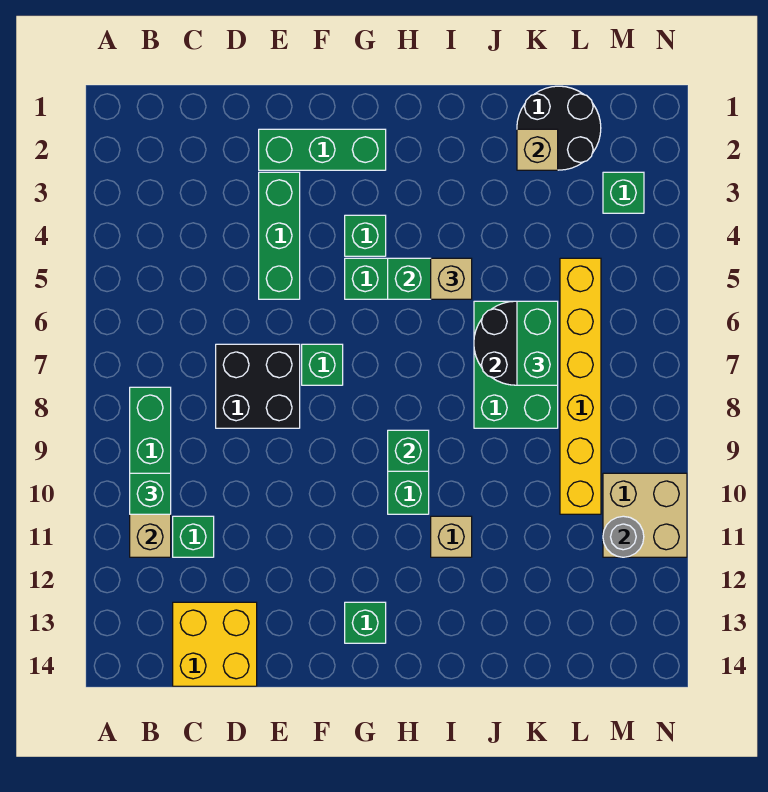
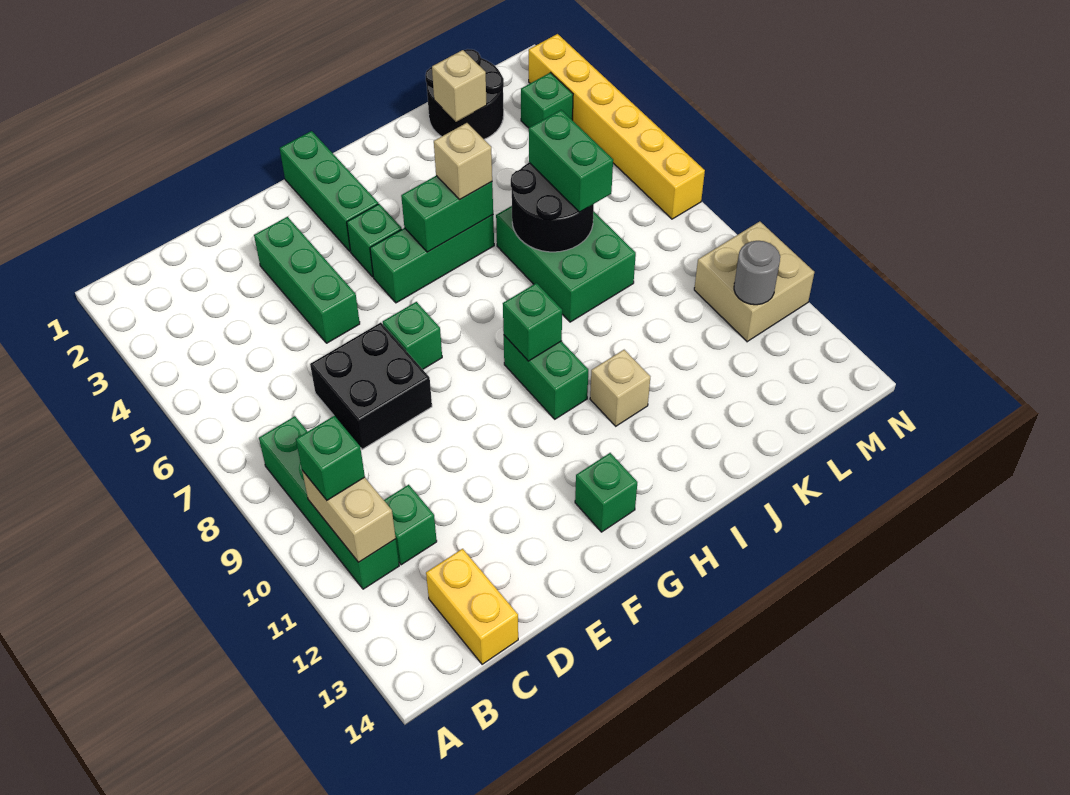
yellow 2x2 brick [173,602,257,686] -> yellow 1x2 brick [426,549,518,664]
green 1x3 brick [259,129,386,170] -> green 1x3 brick turned to [280,131,378,251]
yellow 1x6 brick [560,258,601,514] -> yellow 1x6 brick moved to [529,34,705,219]

